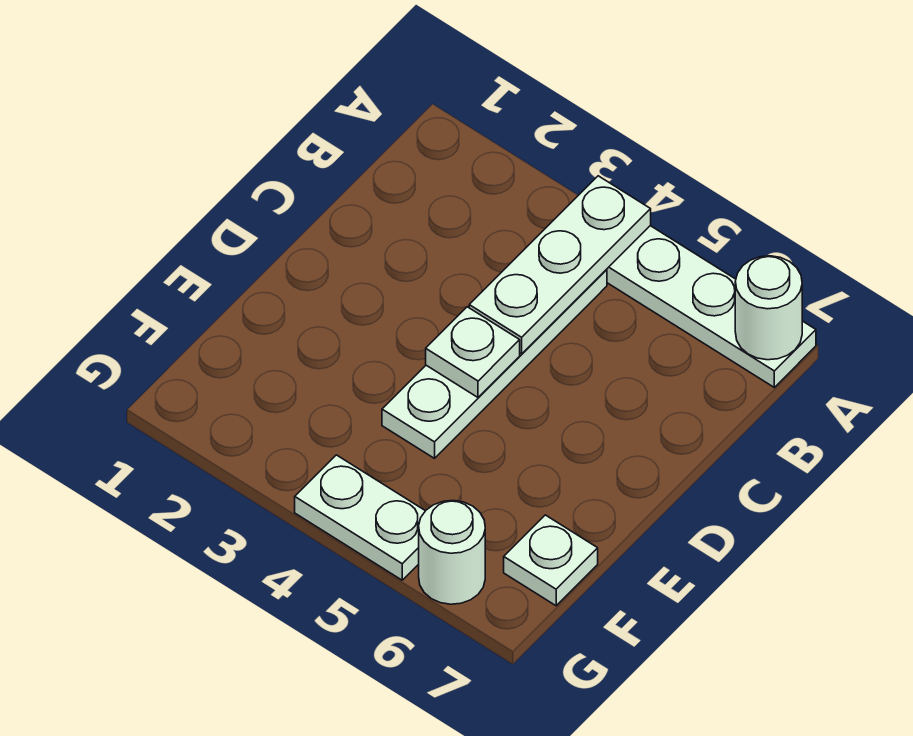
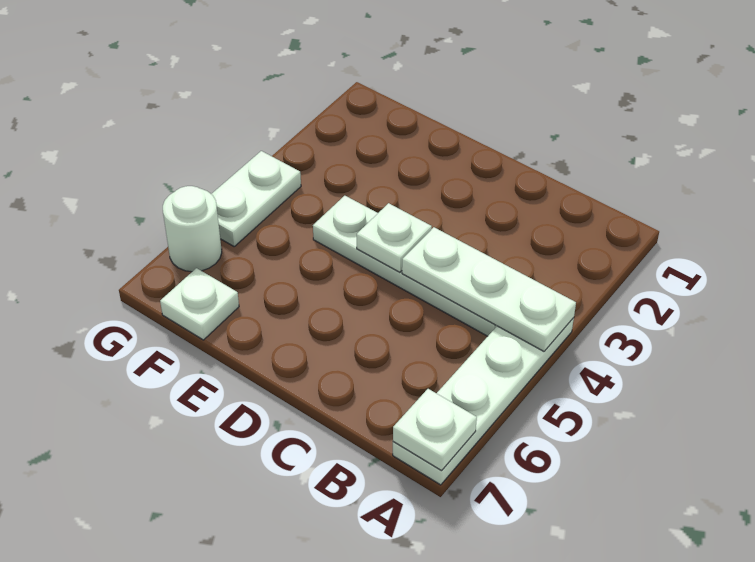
white 1x1 round brick [735,256,802,360] -> white 1x1 plate [393,389,477,471]

